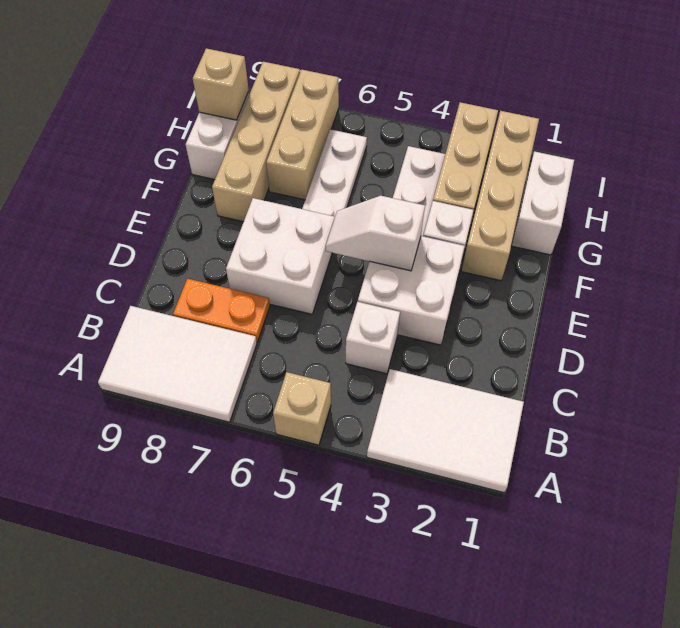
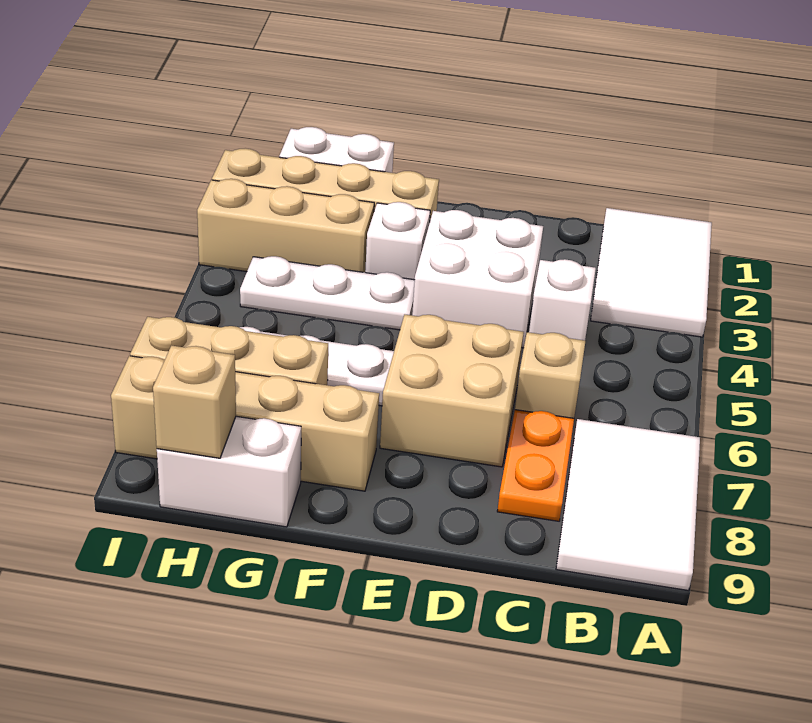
tan 1x1 brick [273,372,331,445] -> tan 1x1 brick moved to [515,332,585,418]
white 2x2 brick [226,198,335,314] -> tan 2x2 brick [380,315,524,467]
white 1x2 slope [326,196,425,271] -> none

